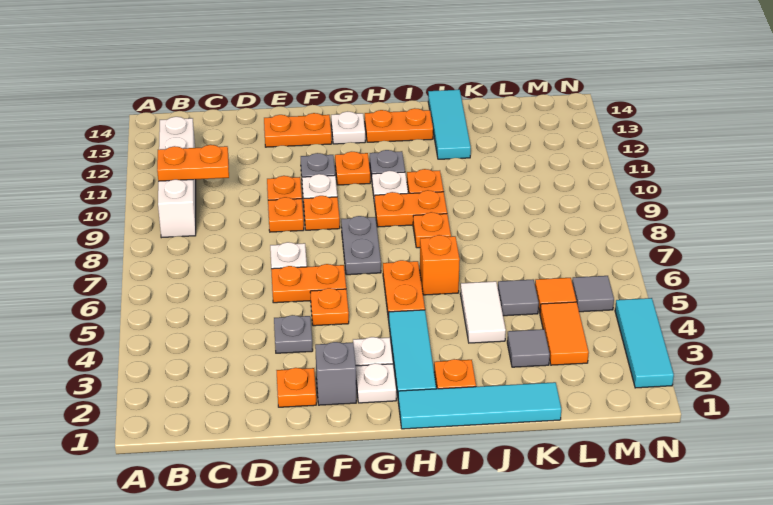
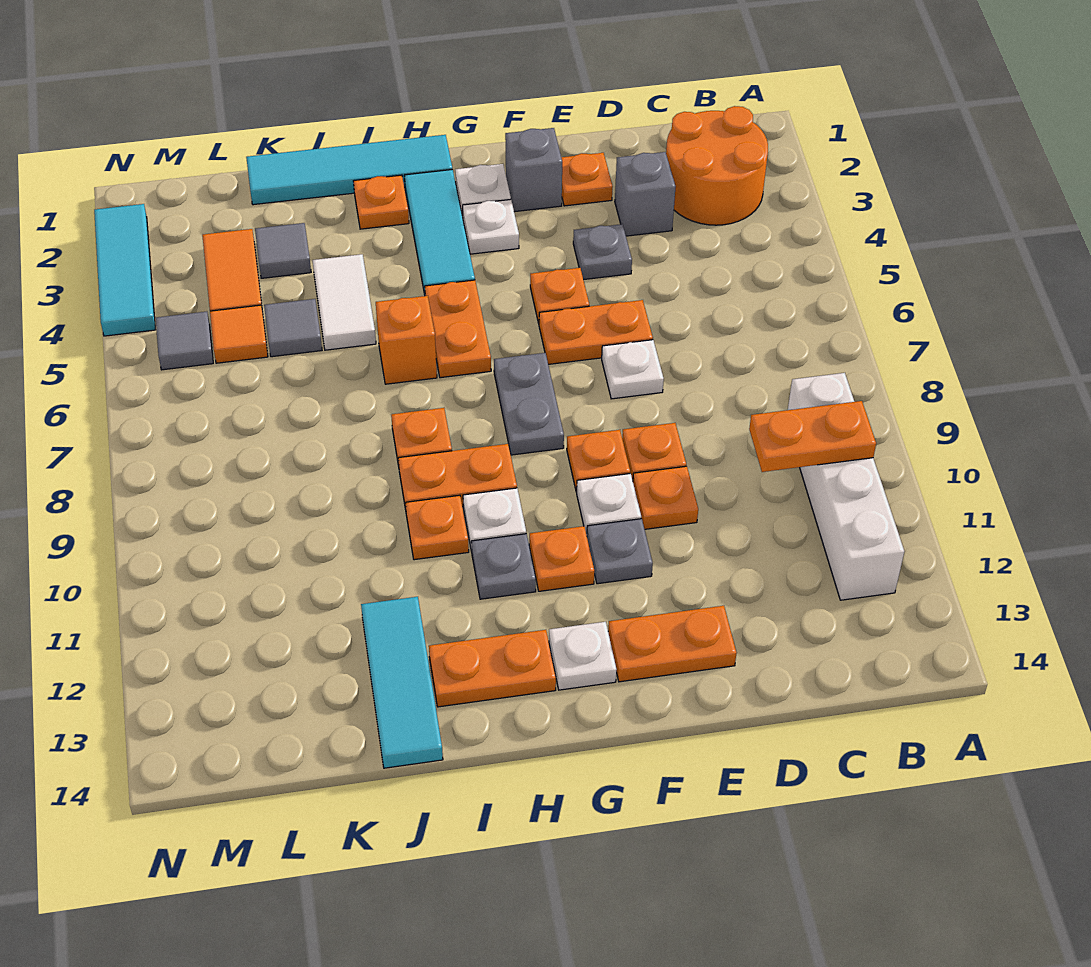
none -> orange 2x2 round brick [666,106,768,225]
none -> grey 1x1 brick [615,152,676,236]

